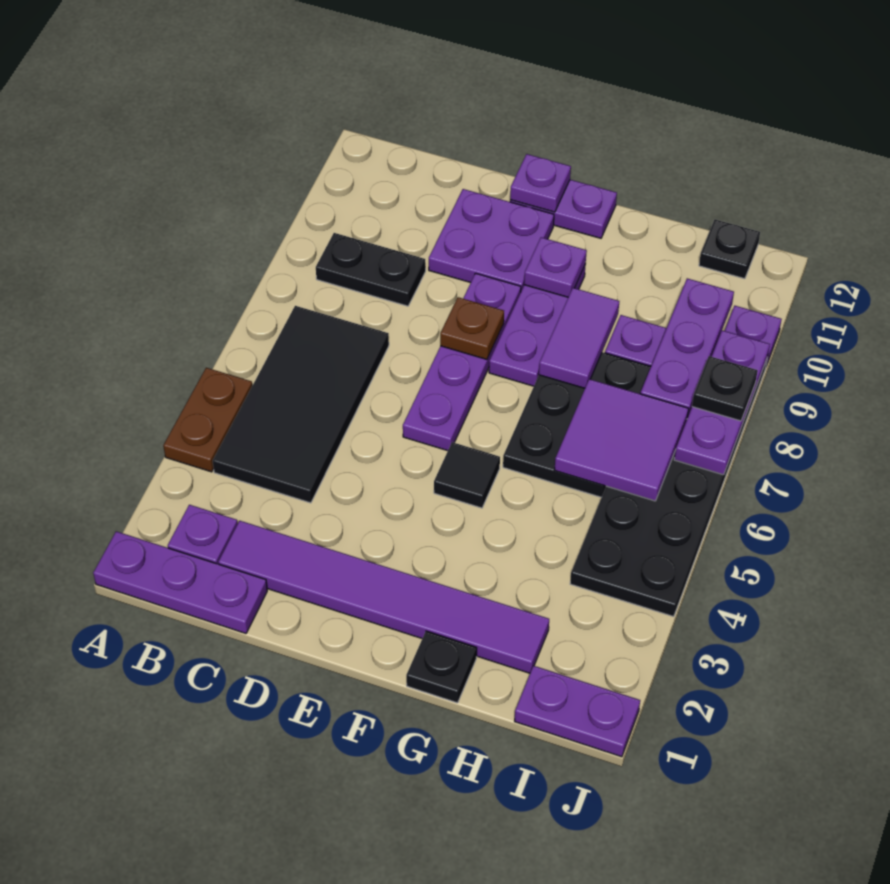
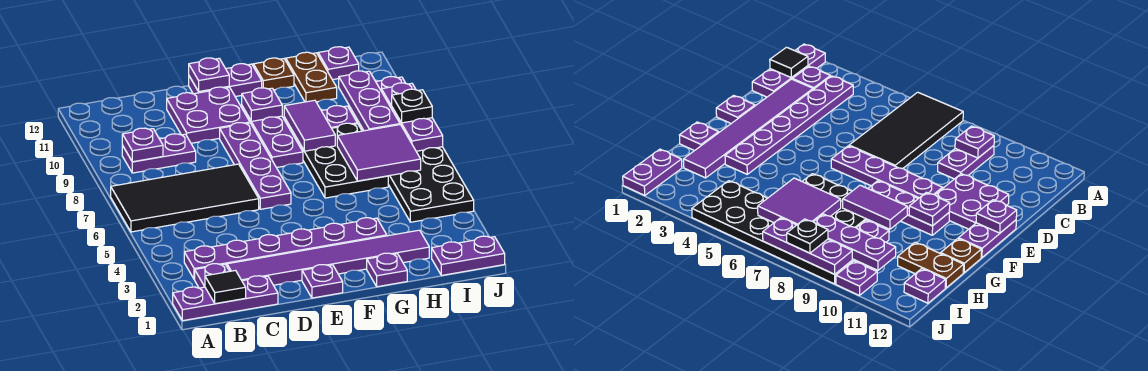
brown 1x2 plate [163,368,252,472] -> brown 1x2 plate moved to [286,52,337,102]
none -> purple 1x6 plate [184,218,387,280]
black 2x4 tile [213,306,389,503] -> black 2x4 tile turned to [111,164,259,232]
black 1x2 plate [316,233,426,306] -> purple 1x2 plate [122,134,196,173]
none -> purple 1x1 plate [122,128,163,162]
none -> purple 1x1 plate [302,265,343,298]
brown 1x1 plate [440,297,504,359] -> brown 1x1 plate moved to [253,58,294,90]
black 1x1 tile [434,442,500,508] -> black 1x1 tile moved to [205,271,246,304]
black 1x1 plate [406,631,477,703] -> purple 1x1 plate [367,253,407,287]
black 1x1 plate [699,220,760,279] -> purple 1x1 plate [318,47,359,80]

